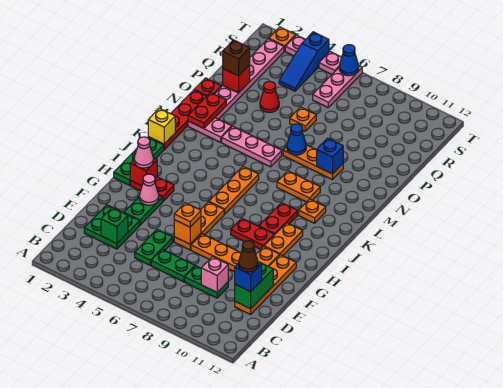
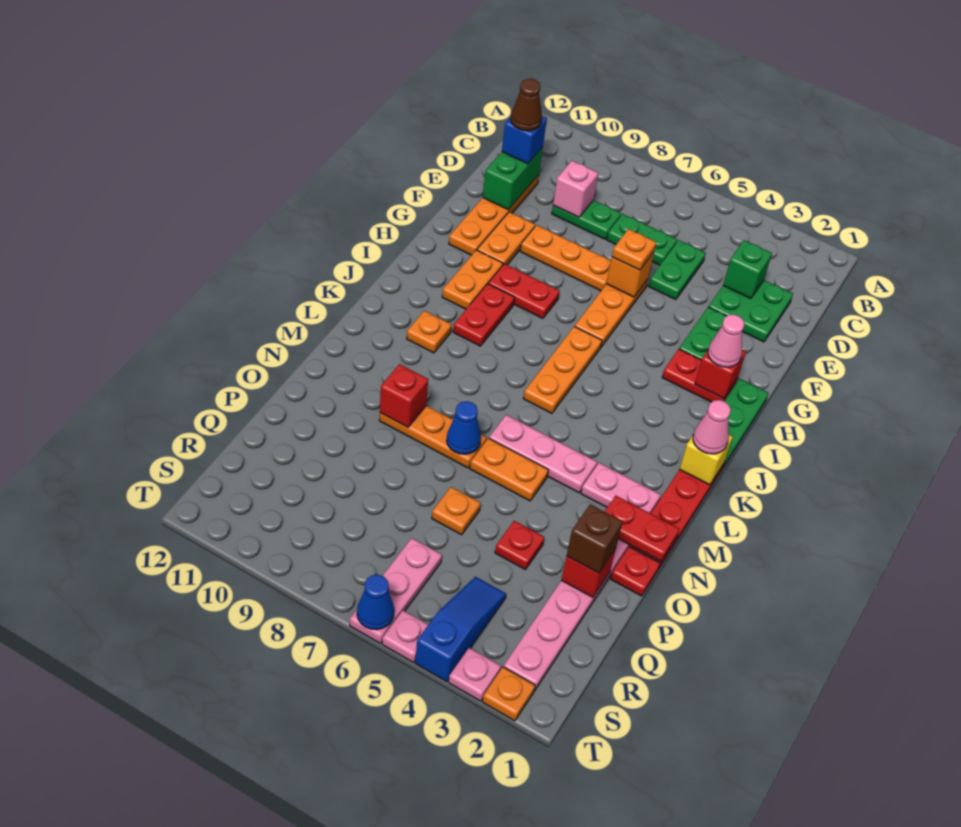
pink 1x1 cone [139,174,159,205] -> pink 1x1 cone moved to [693,400,731,454]
orange 1x2 plate [277,171,320,202] -> orange 1x2 plate moved to [470,438,549,501]
red 1x2 plate [188,92,226,129] -> red 1x2 plate turned to [605,496,679,561]
blue 1x1 brick [317,138,343,174] -> red 1x1 brick [380,364,428,427]
red 1x1 cone [260,81,279,113] -> red 1x1 plate [495,521,544,570]

